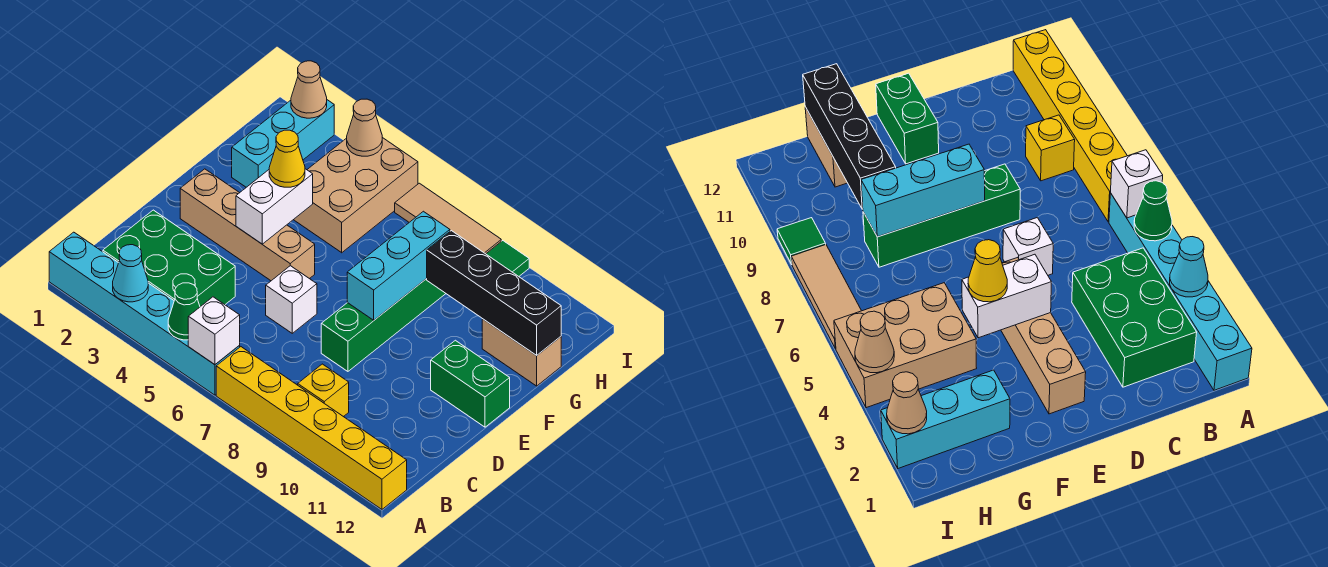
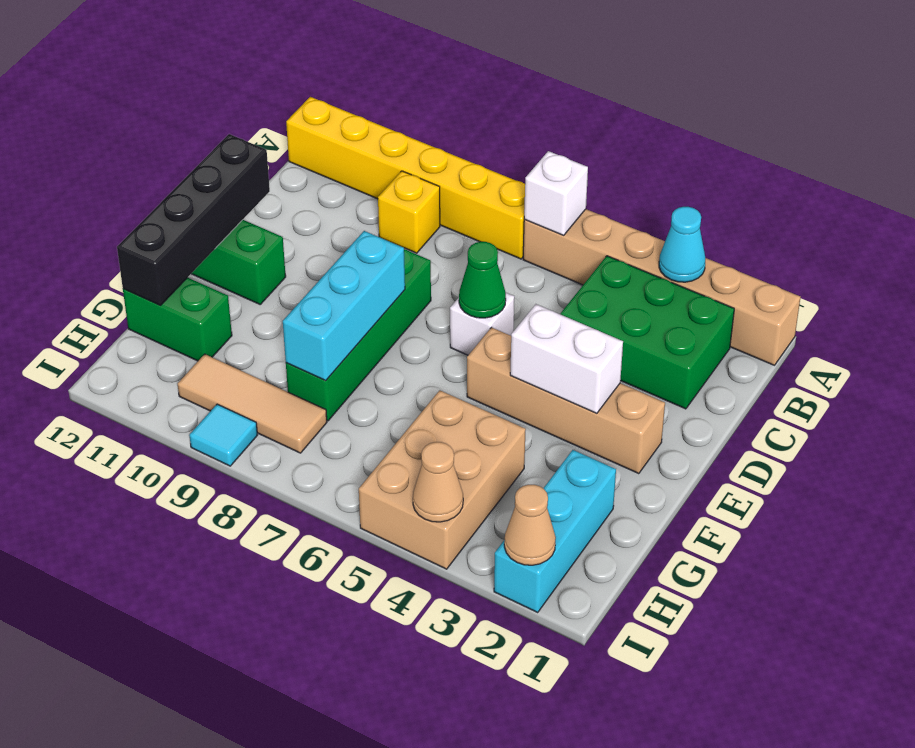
cyan 1x6 brick [49,232,240,395] -> tan 1x6 brick [523,209,801,365]
green 1x1 cone [168,283,200,340] -> green 1x1 cone moved to [459,242,506,318]
white 1x2 brick [236,169,313,244] -> white 1x2 brick turned to [510,304,623,414]
yellow 1x1 cone [269,130,305,187] -> none
black 1x4 brick [426,231,561,355] -> black 1x4 brick turned to [117,134,270,305]
tan 1x2 brick [482,319,561,386] -> green 1x2 brick [123,278,232,361]
tan 1x3 tile [395,183,501,254] -> tan 1x3 tile moved to [178,354,327,453]
green 1x1 tile [486,241,529,276] -> cyan 1x1 tile [189,404,257,466]

